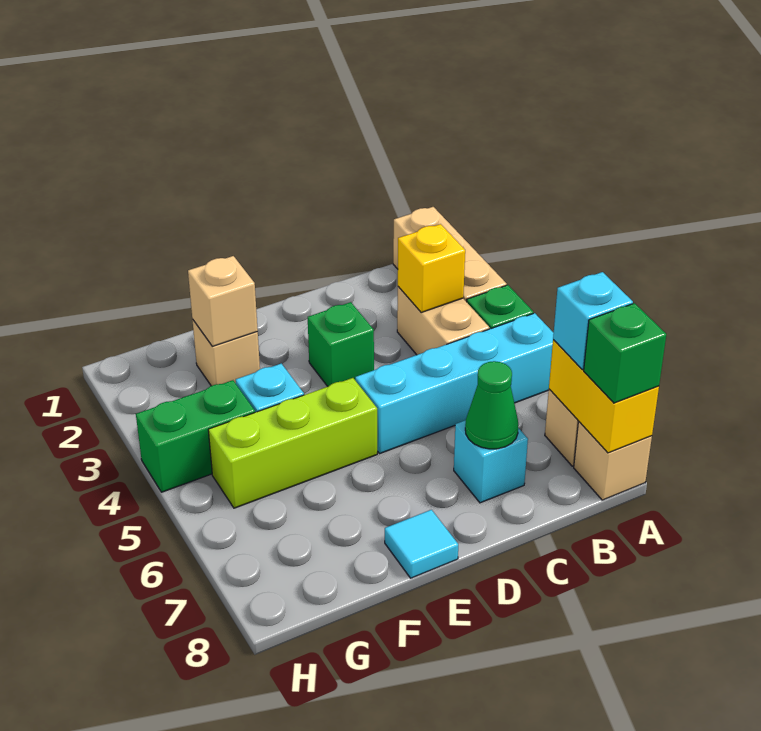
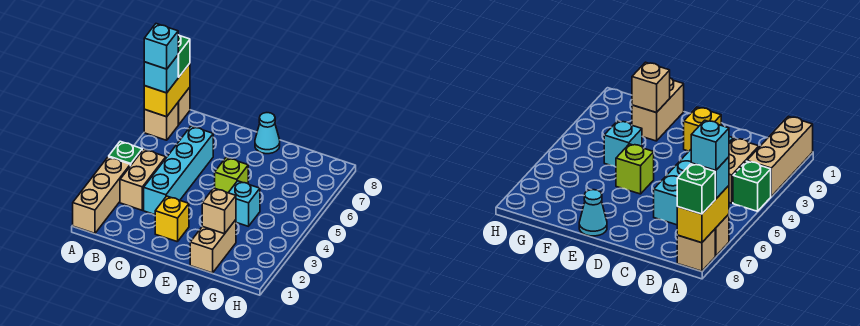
cyan 1x4 brick [355,313,554,453] -> cyan 1x4 brick turned to [144,126,213,215]
yellow 1x1 brick [398,224,465,312] -> yellow 1x1 brick moved to [155,196,189,242]
cyan 1x1 brick [454,420,528,503] -> cyan 1x1 brick moved to [144,24,178,69]
green 1x1 cone [465,361,518,449] -> none
green 1x1 brick [308,302,374,386] -> none
lime 1x3 brick [208,378,377,508] -> lime 1x1 brick [215,158,248,193]
cyan 1x1 tile [385,510,458,578] -> cyan 1x1 cone [255,113,280,154]
tan 1x1 brick [192,319,260,386] -> tan 1x2 brick [190,220,236,273]
green 1x2 brick [136,380,255,492] -> none

